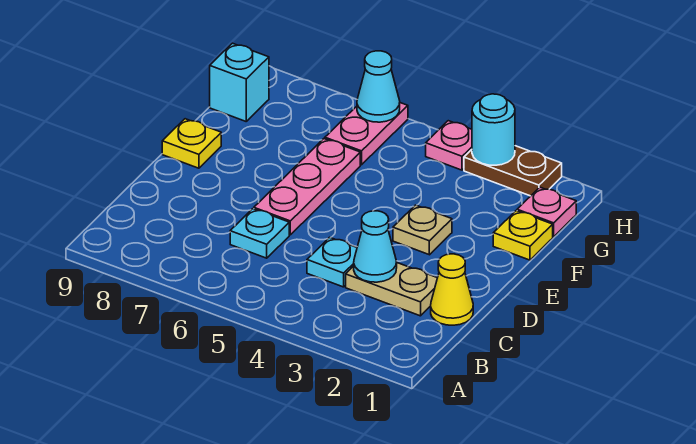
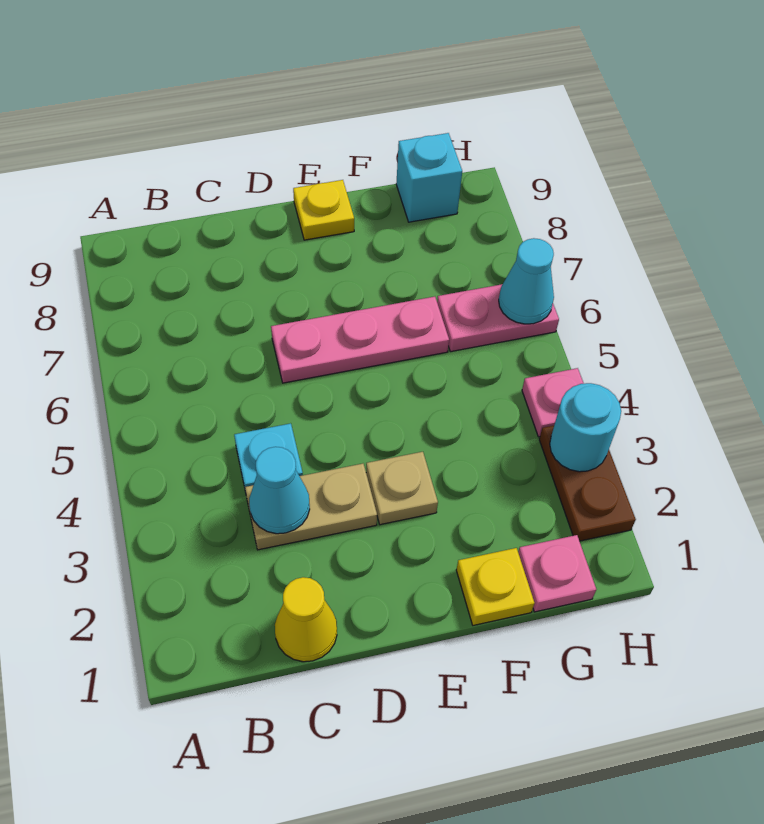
tan 1x2 plate [346,263,437,316] -> tan 1x2 plate turned to [245,464,377,550]
cyan 1x1 plate [230,209,289,258] -> none

